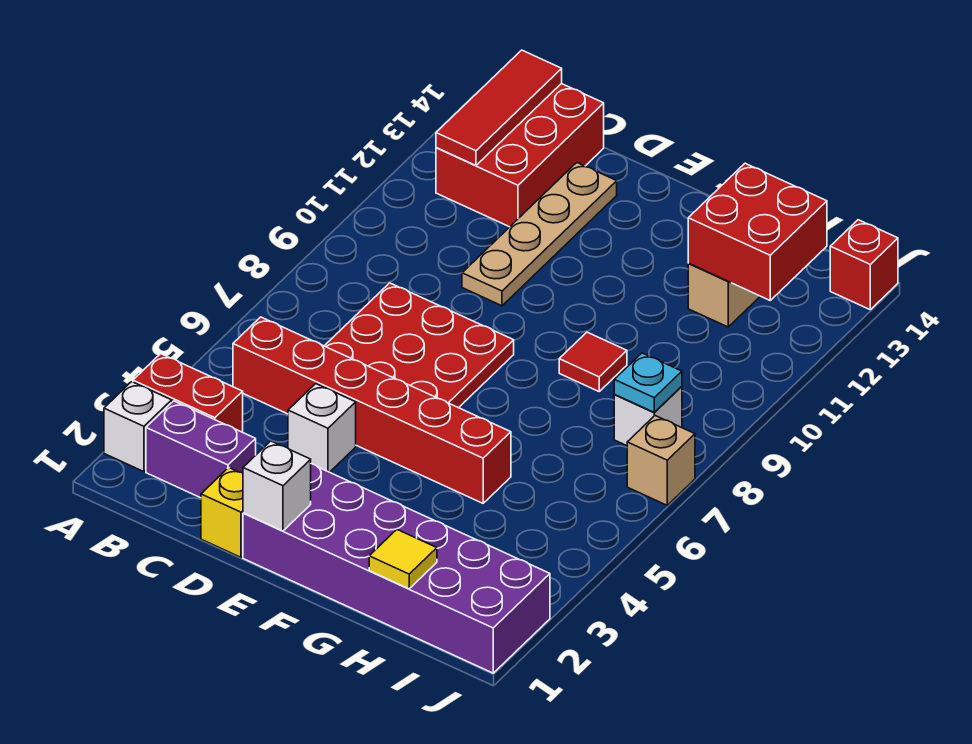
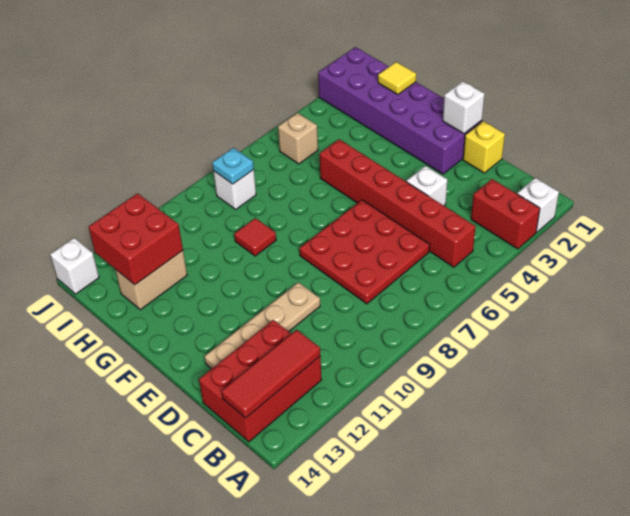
purple 1x2 brick [146,401,256,498] -> none
tan 1x1 brick [627,416,695,505] -> tan 1x1 brick moved to [278,113,318,164]
red 1x1 brick [830,220,898,309] -> white 1x1 brick [50,238,99,294]

